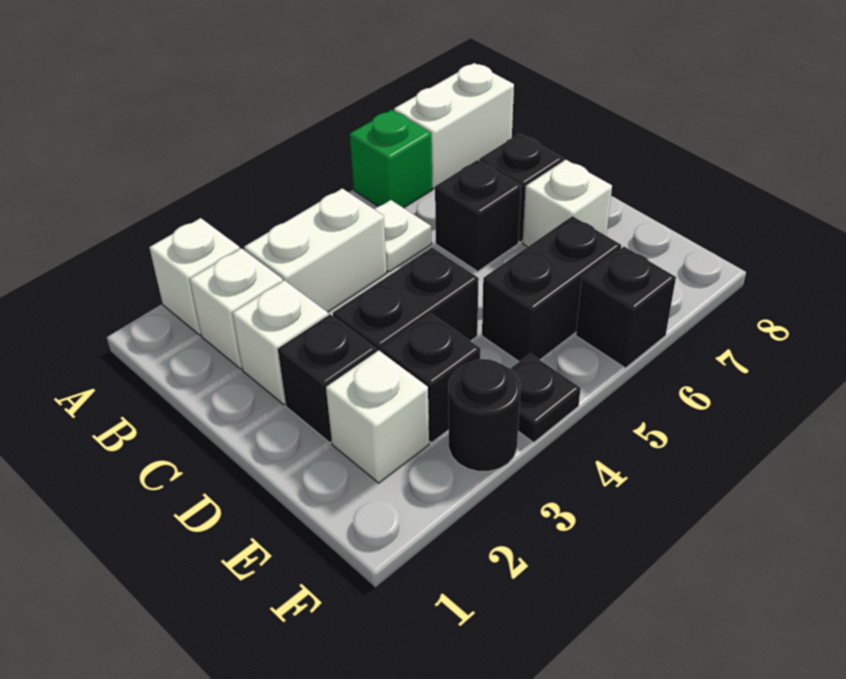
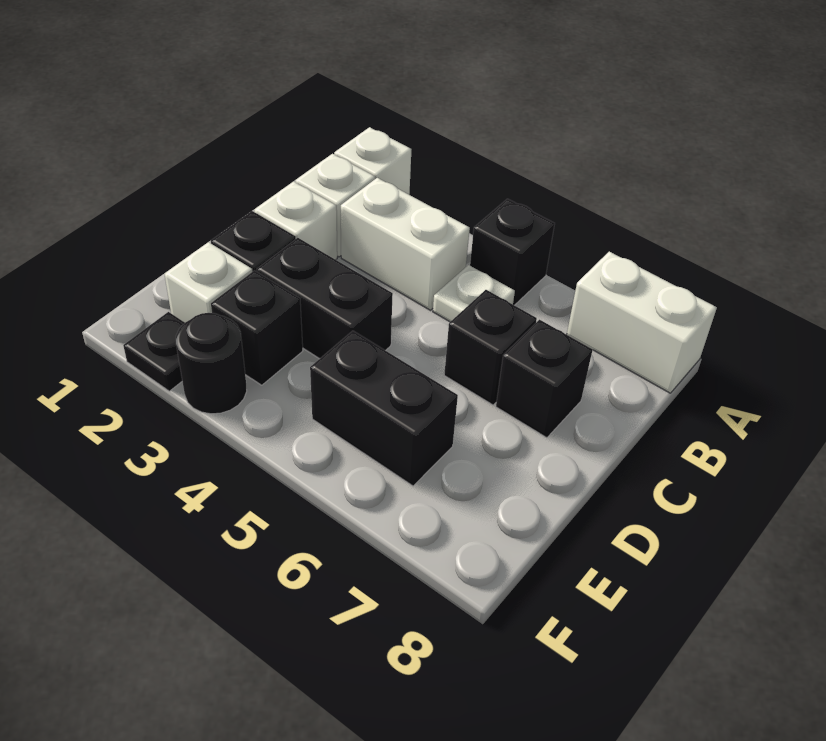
green 1x1 brick [350,110,432,208] -> none
white 1x1 brick [523,160,612,247] -> none
black 1x1 plate [510,354,581,442] -> black 1x1 plate moved to [123,312,185,391]
black 1x1 brick [576,247,676,368] -> black 1x1 brick moved to [470,199,555,305]

